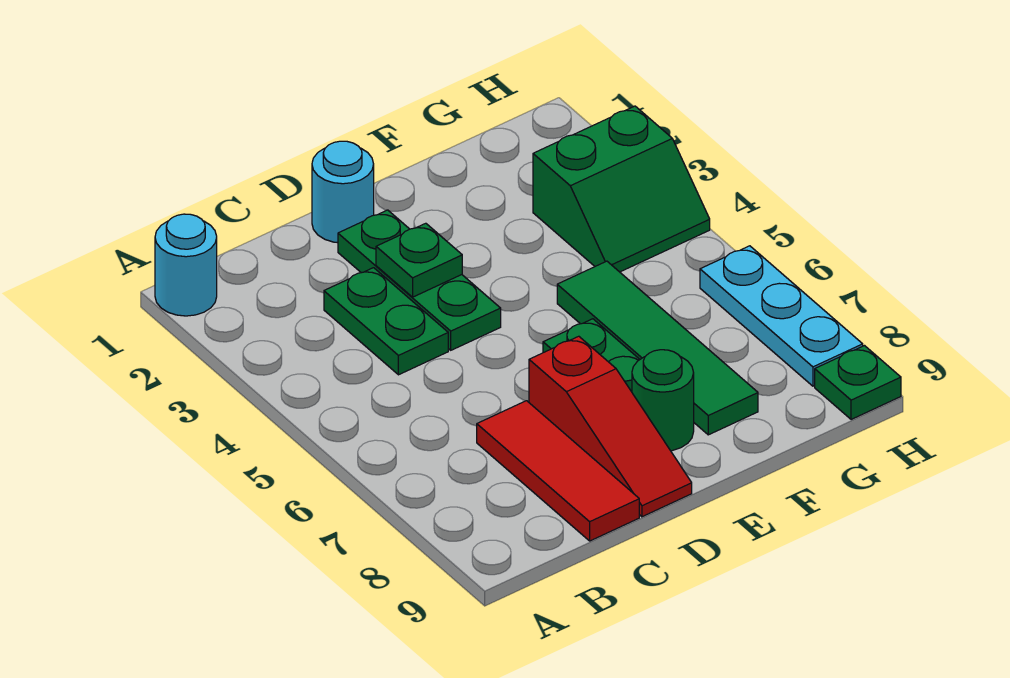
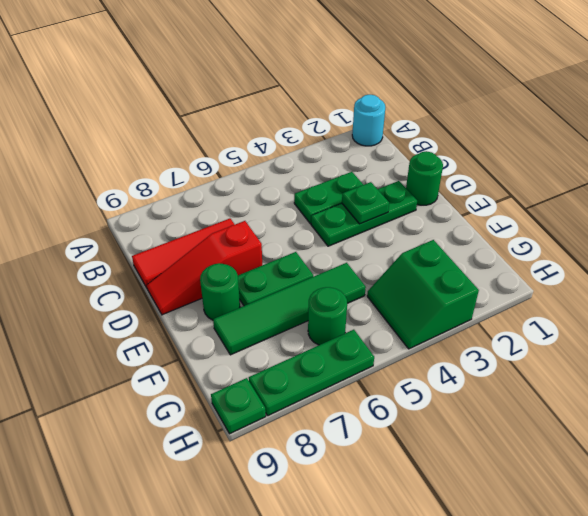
cyan 1x1 round brick [312,141,374,243] -> green 1x1 round brick [406,151,443,205]
none -> green 1x1 round brick [308,287,347,345]
cyan 1x3 plate [700,246,863,386] -> green 1x3 plate [249,330,374,416]

